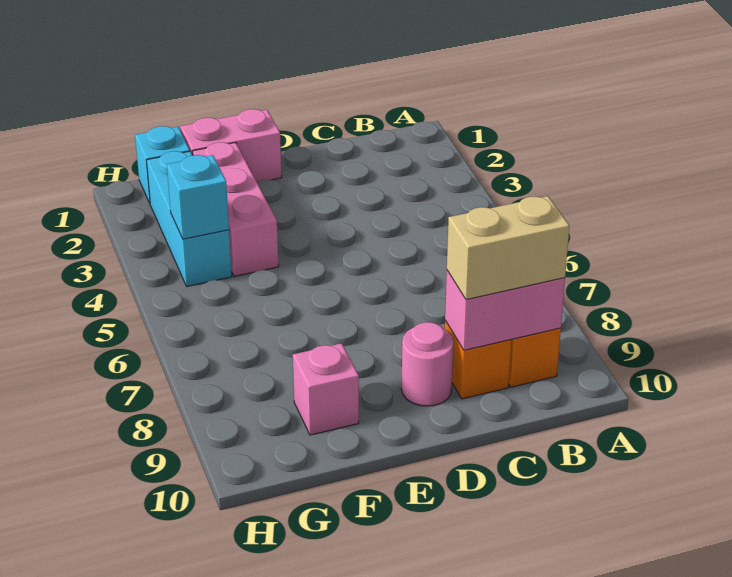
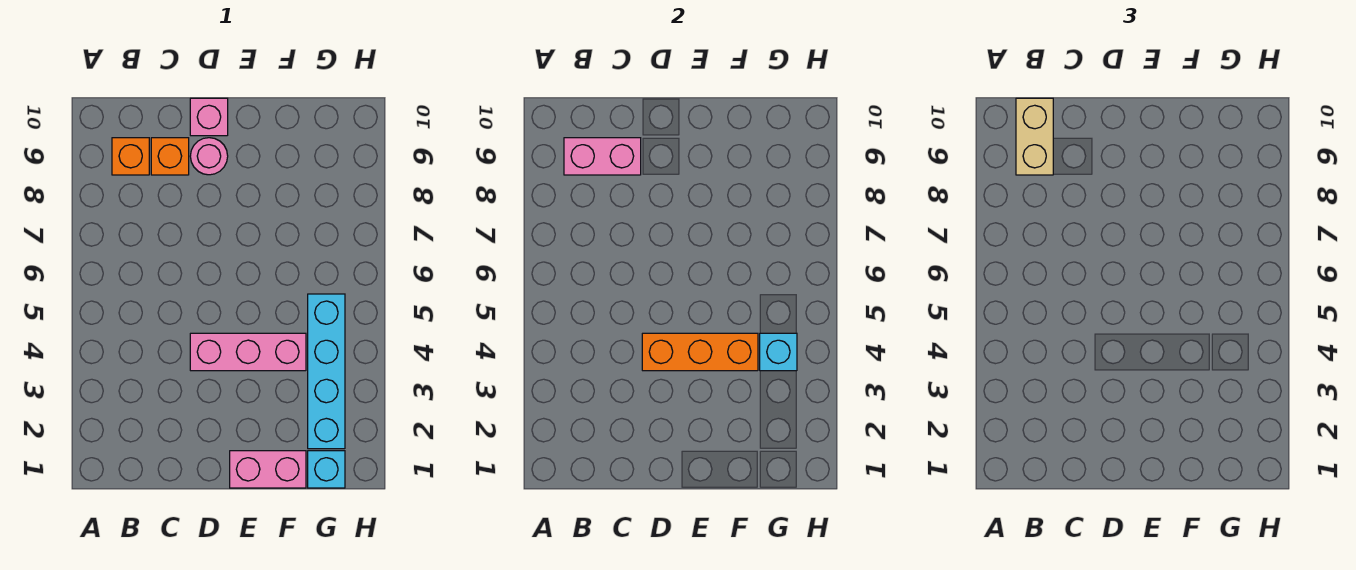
tan 1x2 brick [447,196,570,300] -> tan 1x2 brick turned to [1016,98,1053,175]
none -> orange 1x3 brick [642,333,758,371]
pink 1x3 brick [193,142,279,276] -> pink 1x3 brick turned to [190,333,306,371]
pink 1x1 brick [293,343,359,435] -> pink 1x1 brick moved to [190,98,228,136]
cyan 1x3 brick [147,151,232,286] -> cyan 1x4 brick [308,294,345,449]

